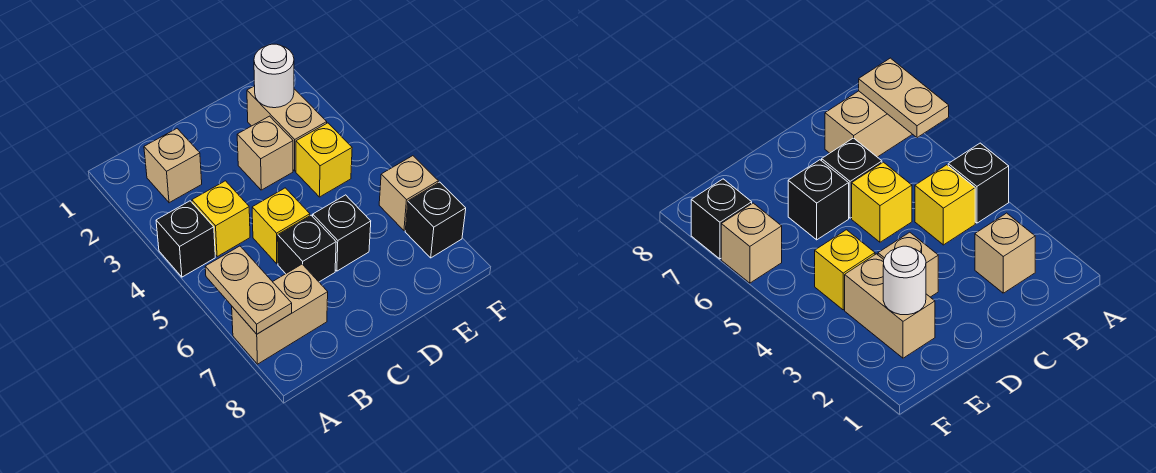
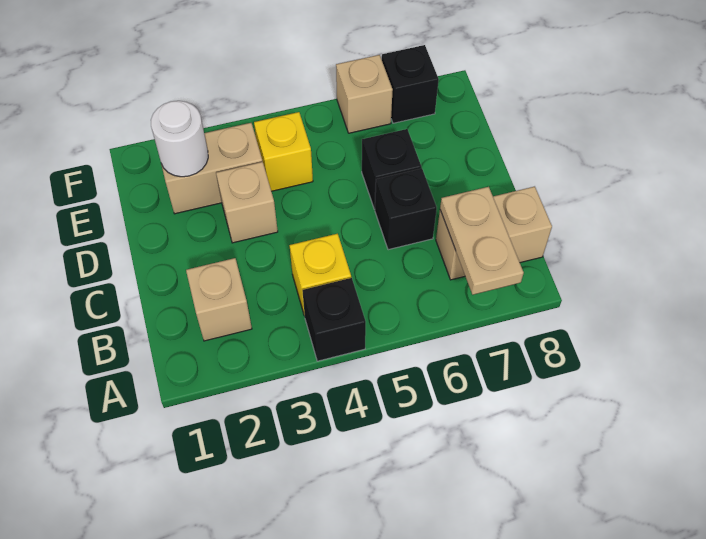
tan 1x2 plate [205,246,292,334] -> tan 1x2 plate turned to [440,187,524,295]
tan 1x2 brick [232,264,328,364] -> tan 1x2 brick turned to [436,186,552,280]
yellow 1x1 brick [252,188,310,264] -> none

